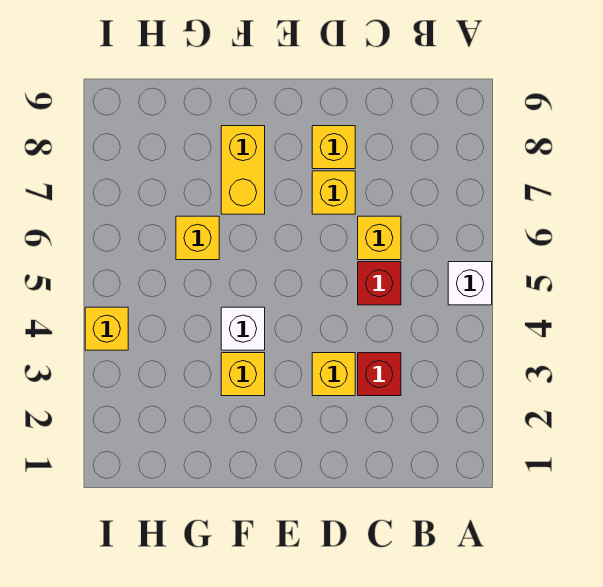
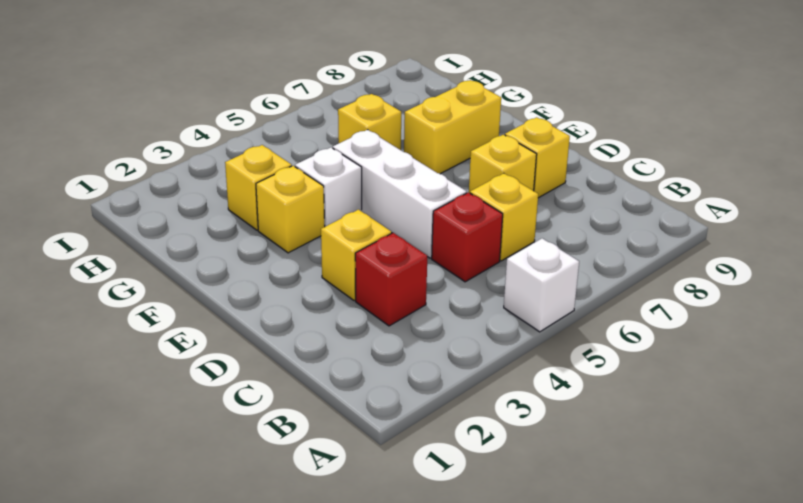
none -> white 1x3 brick [333,130,467,258]
yellow 1x1 brick [85,307,128,350] -> yellow 1x1 brick moved to [225,145,292,230]

